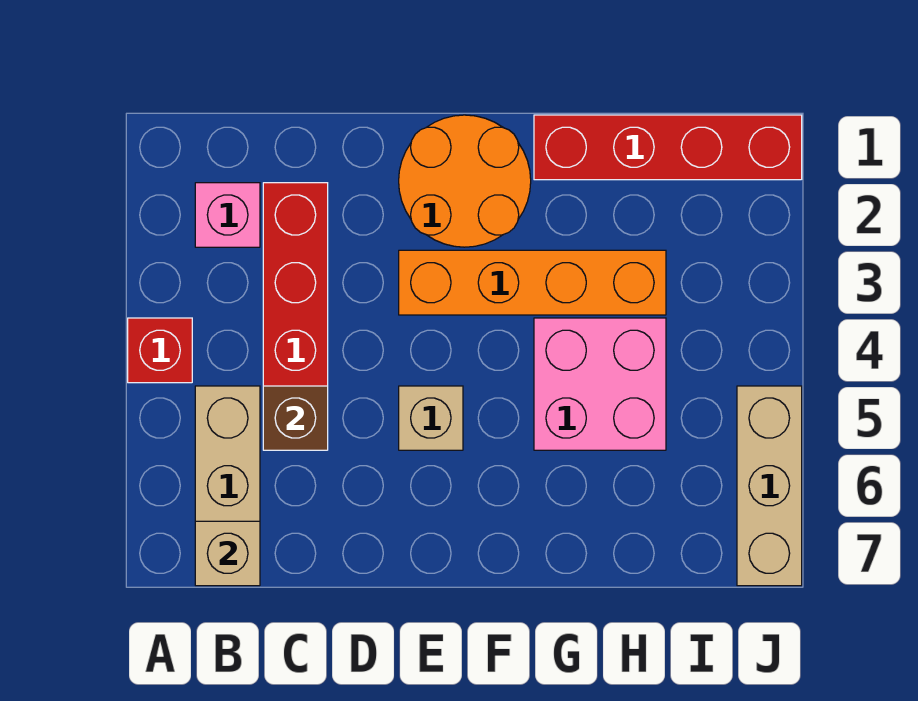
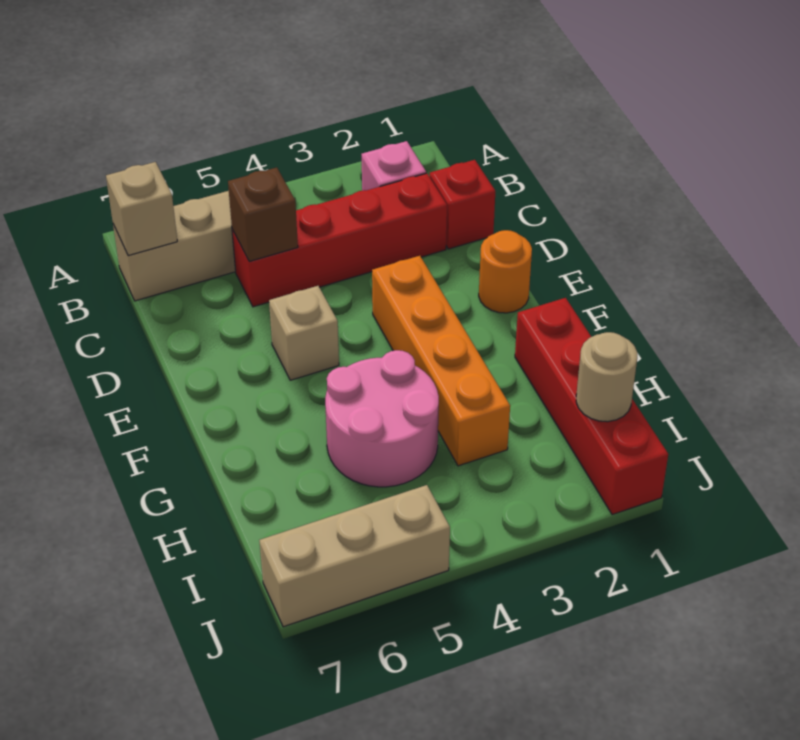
red 1x1 brick [128,318,192,383] -> red 1x1 brick moved to [429,160,495,249]
orange 2x2 round brick [399,115,531,247] -> orange 1x1 round brick [479,230,532,313]
pink 2x2 brick [534,318,666,450] -> pink 2x2 round brick [325,350,439,487]
none -> tan 1x1 round brick [576,332,637,422]

